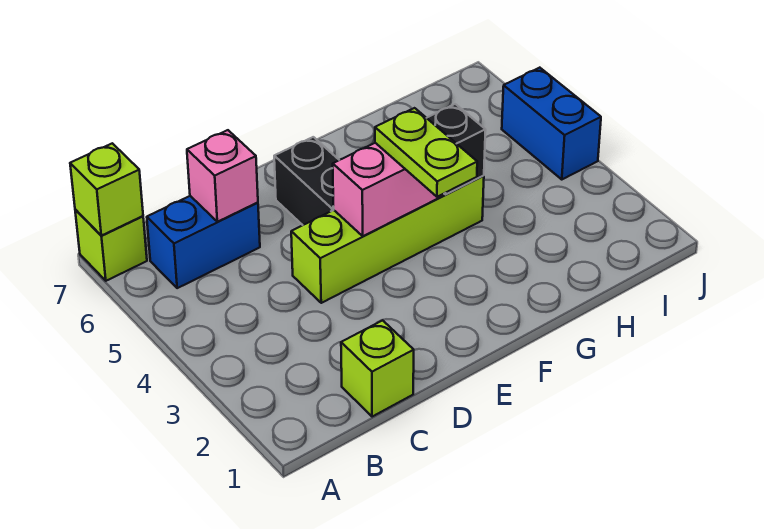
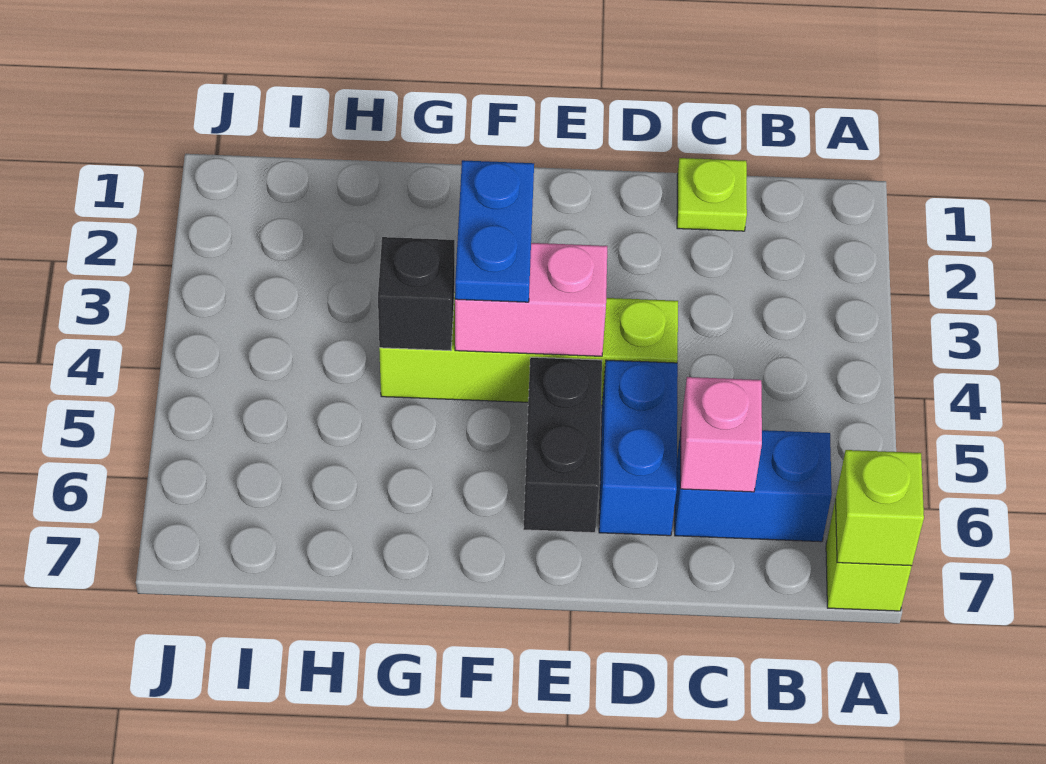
lime 1x1 brick [341,320,414,417] -> lime 1x1 plate [677,158,747,231]
lime 1x2 plate [375,108,477,197] -> blue 1x2 plate [455,160,534,302]
blue 1x2 brick [502,68,601,180] -> blue 1x2 brick moved to [599,360,678,536]

